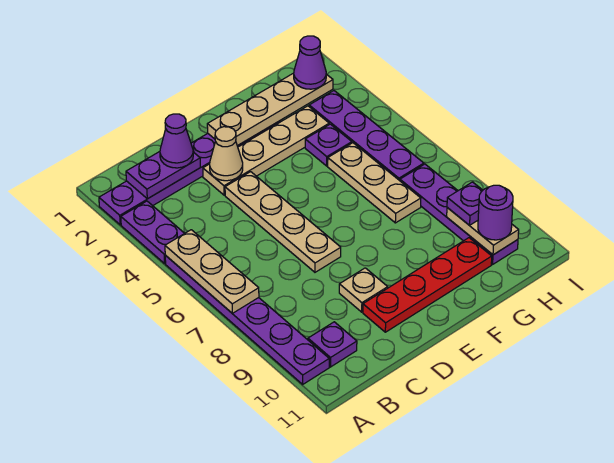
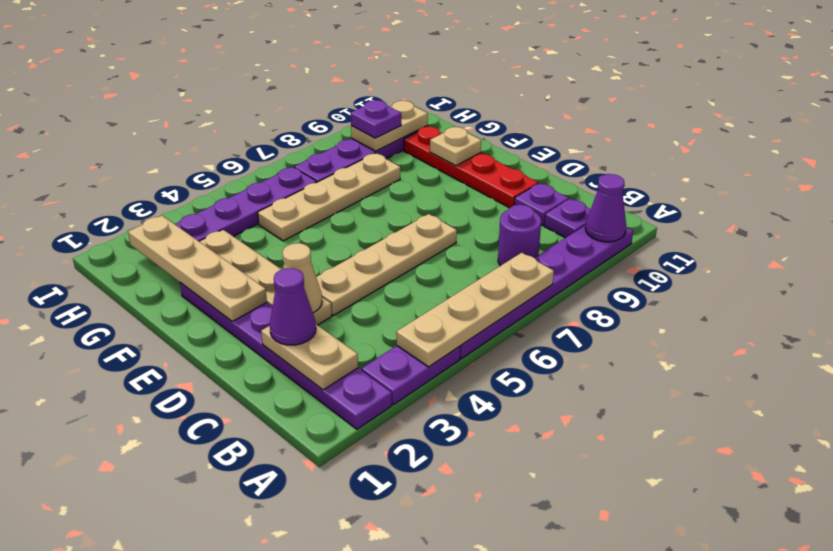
tan 1x3 plate [165,230,259,313] -> tan 1x4 plate [396,253,554,367]
purple 1x2 plate [126,152,200,199] -> tan 1x2 plate [261,325,358,390]
tan 1x1 plate [339,268,388,312] -> tan 1x1 plate moved to [430,127,481,166]
purple 1x1 plate [305,124,352,166] -> purple 1x1 plate moved to [514,183,569,226]
tan 1x3 plate [328,143,421,223] -> tan 1x4 plate [258,153,400,241]
purple 1x1 cone [294,36,326,89] -> purple 1x1 cone moved to [585,174,626,242]
purple 1x1 round brick [478,185,513,240] -> purple 1x1 round brick moved to [498,205,541,266]

